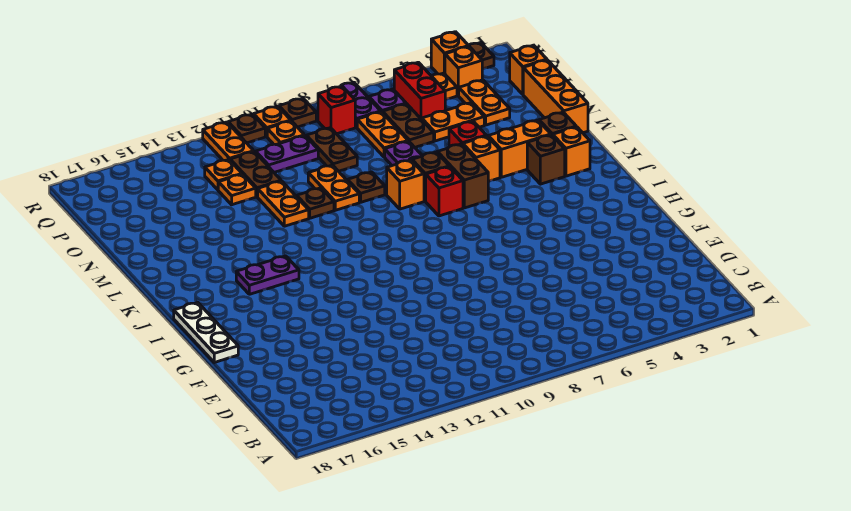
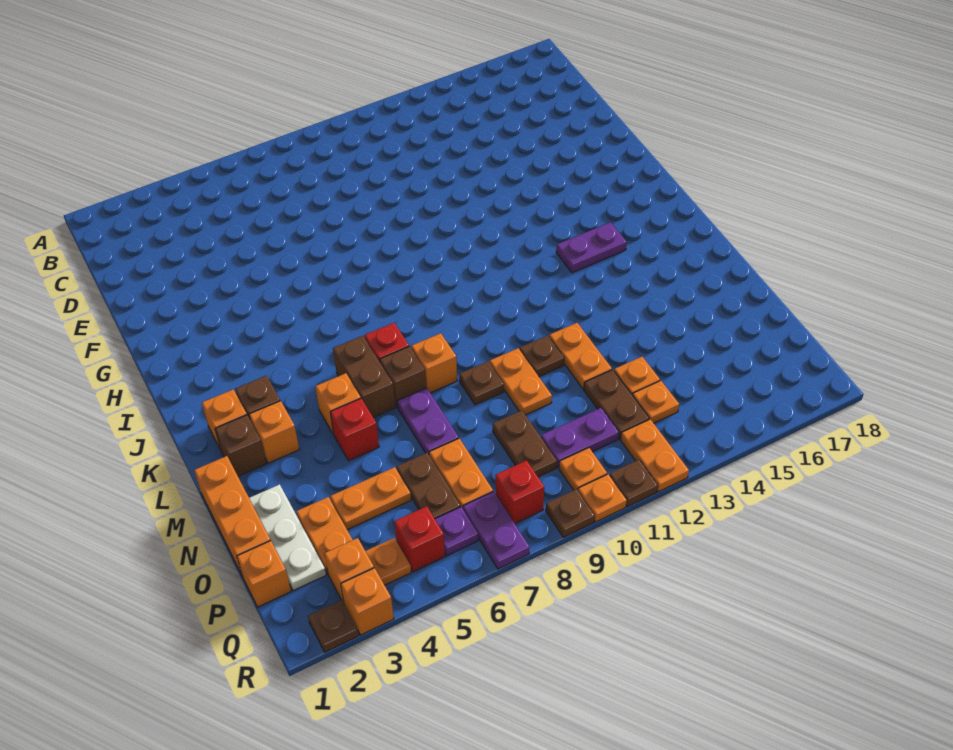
white 1x3 plate [174,303,238,362] -> white 1x3 plate moved to [249,484,326,591]
orange 1x2 brick [488,120,551,177] -> orange 1x1 brick [249,401,299,463]
red 1x2 brick [394,62,445,120] -> red 1x1 brick [394,506,445,572]

